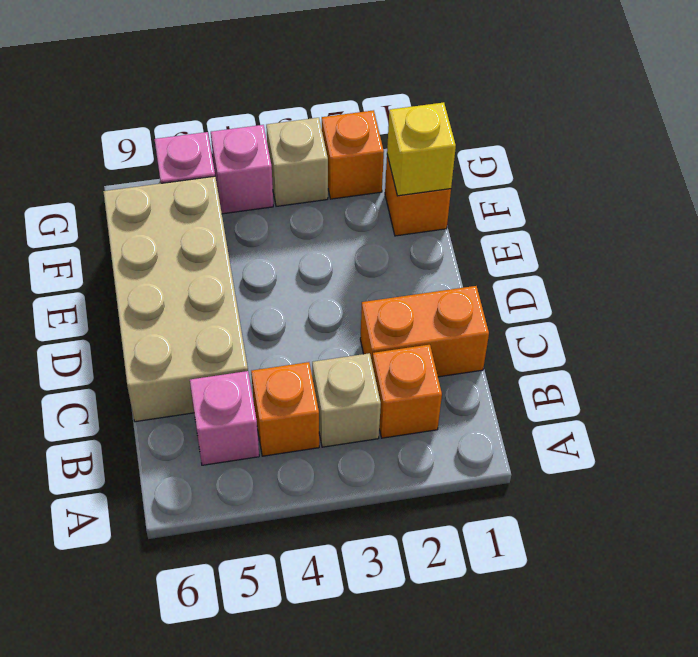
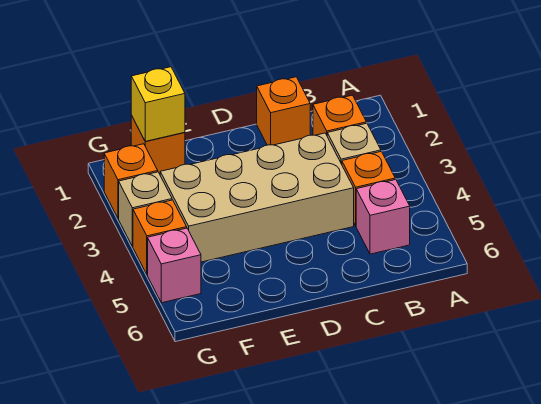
orange 1x2 brick [360,286,489,377] -> orange 1x1 brick [257,77,310,145]
tan 2x4 brick [103,176,248,422] -> tan 2x4 brick moved to [160,133,354,262]
pink 1x1 brick [211,125,273,214] -> orange 1x1 brick [133,200,187,275]

